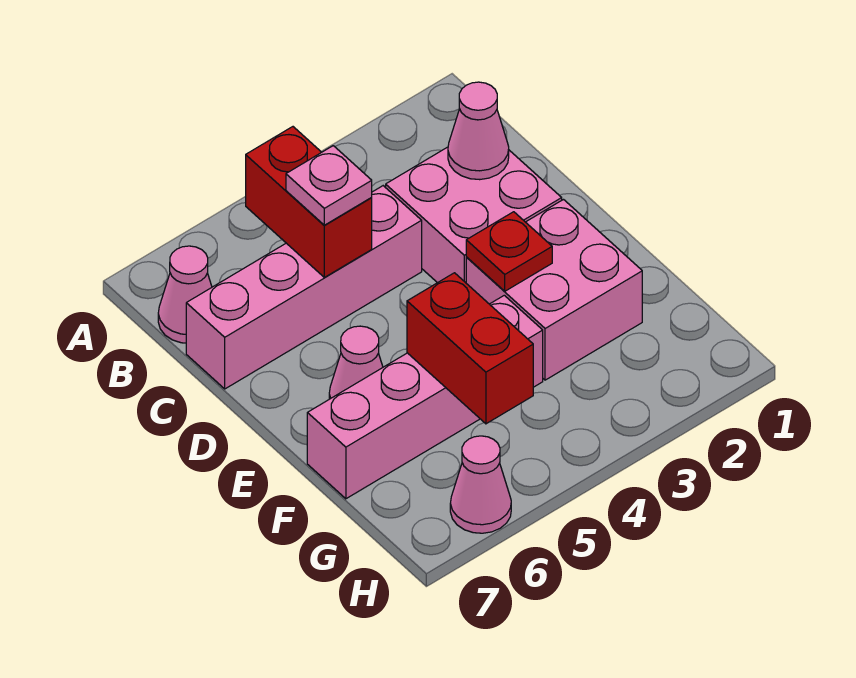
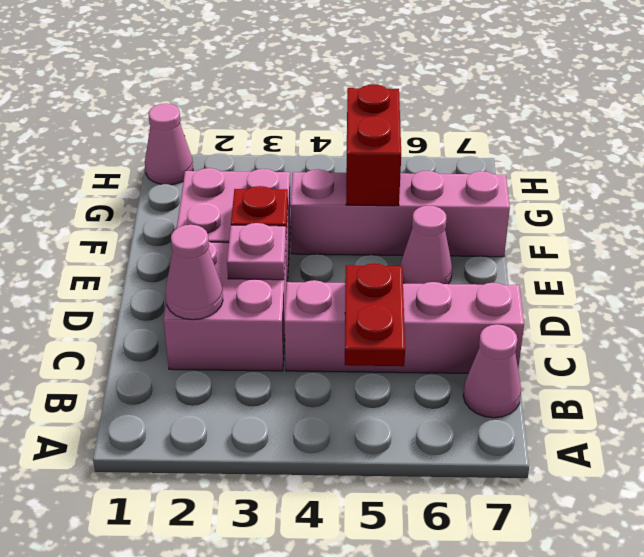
red 1x2 brick [246,127,372,277] -> red 1x2 plate [345,263,405,366]
pink 1x1 plate [286,146,372,225] -> pink 1x1 plate moved to [227,223,286,280]
pink 1x1 cone [450,436,511,533] -> pink 1x1 cone moved to [145,104,193,185]

